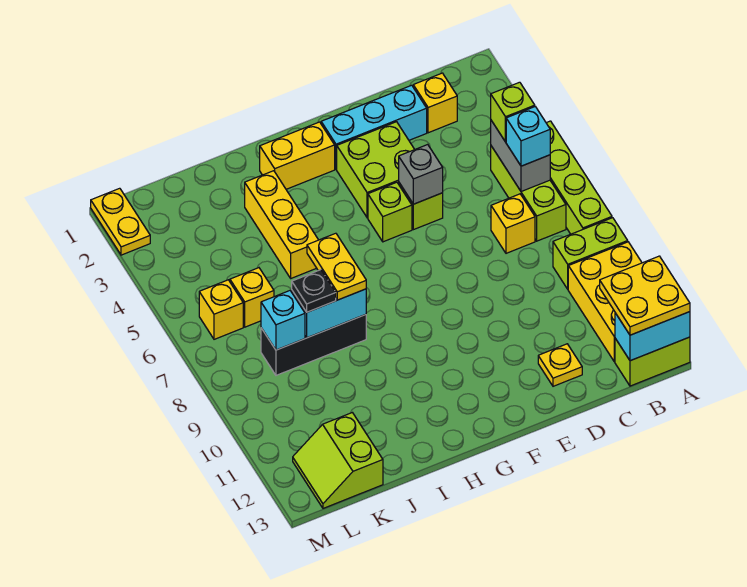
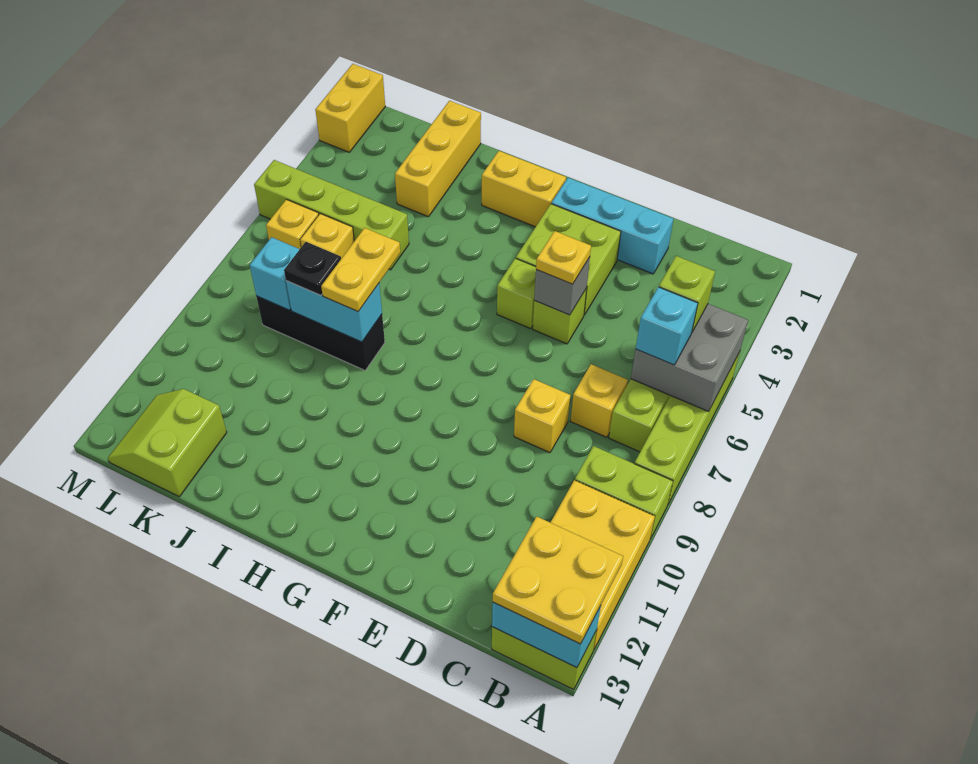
grey 1x2 brick [491,121,550,192] -> grey 2x2 brick [631,304,748,412]
yellow 1x1 brick [413,73,457,133] -> yellow 1x1 brick moved to [514,379,570,453]
yellow 1x1 plate [538,344,582,386] -> yellow 1x1 plate moved to [536,231,591,284]
yellow 1x3 brick [245,171,318,278] -> yellow 1x3 brick moved to [395,101,481,217]
none -> lime 1x4 brick [254,160,409,270]
yellow 1x2 plate [91,188,150,255] -> yellow 1x2 brick [315,64,385,152]

